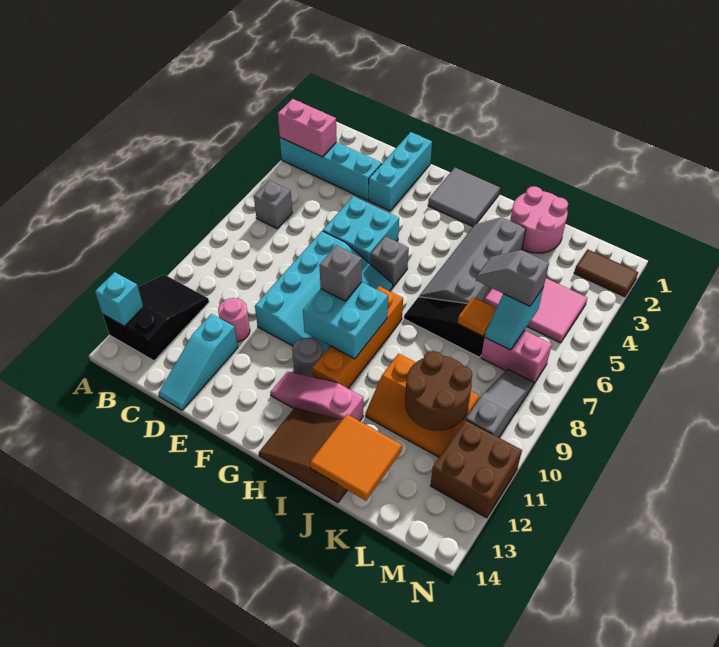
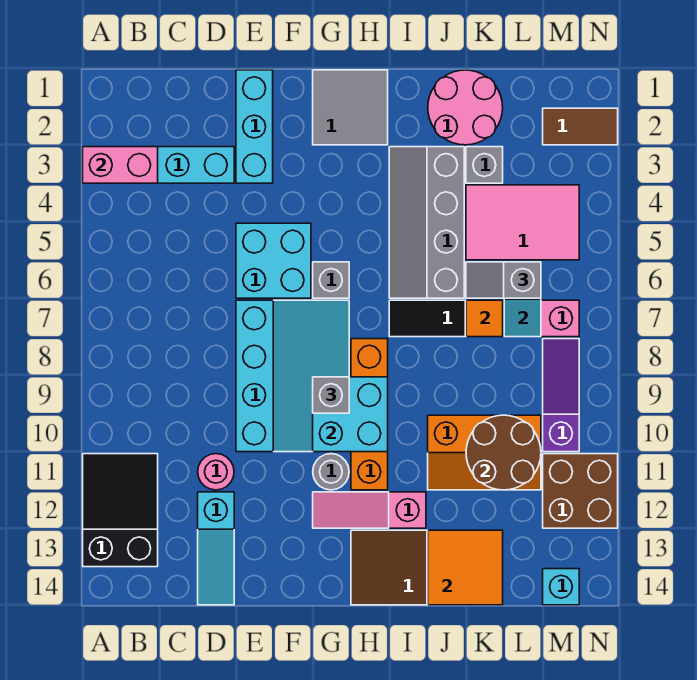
cyan 1x1 brick [95,272,143,326] -> cyan 1x1 brick moved to [543,569,579,605]
grey 1x1 brick [254,180,292,229] -> grey 1x1 brick moved to [466,147,503,183]
grey 1x3 slope [466,369,534,437] -> purple 1x3 slope [543,339,579,452]

